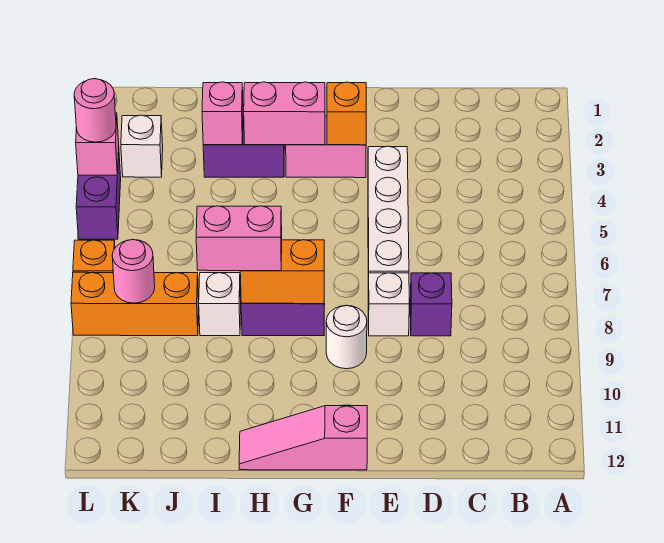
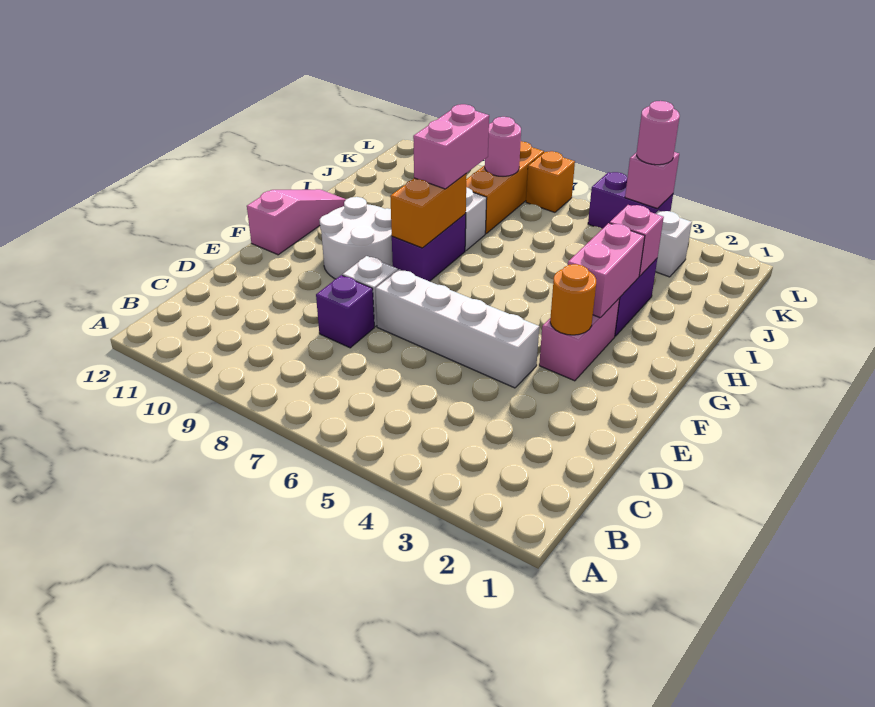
orange 1x1 brick [327,82,366,145] -> orange 1x1 round brick [550,264,596,335]
white 1x1 round brick [326,305,367,369] -> white 2x2 round brick [319,197,393,279]

